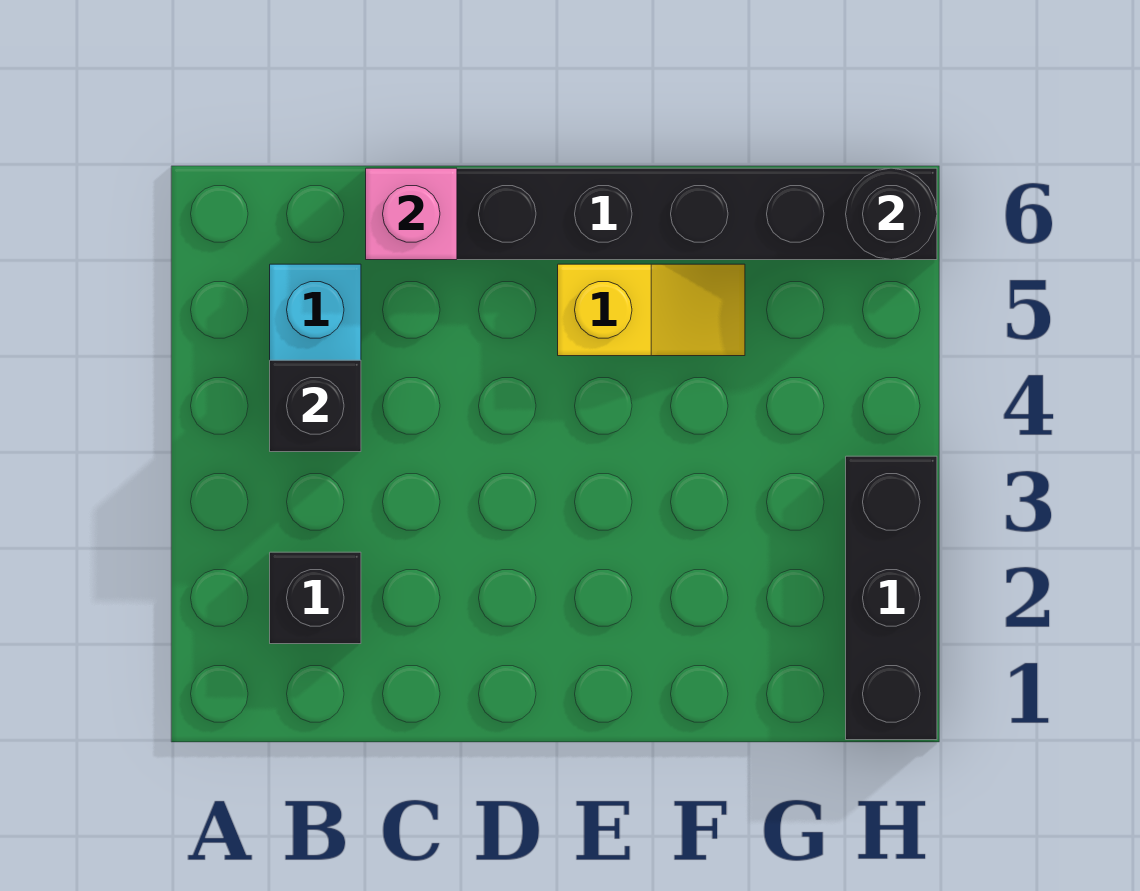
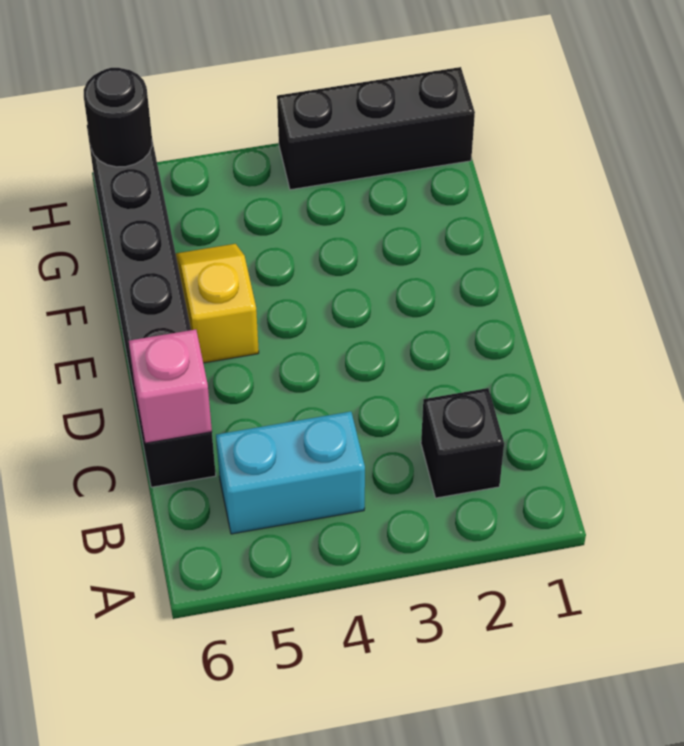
black 1x1 brick [270,360,361,452] -> none

